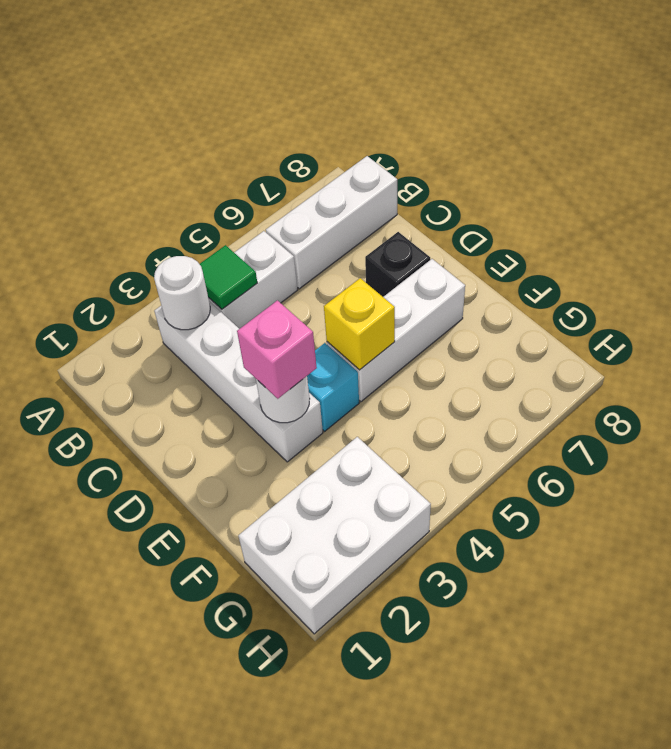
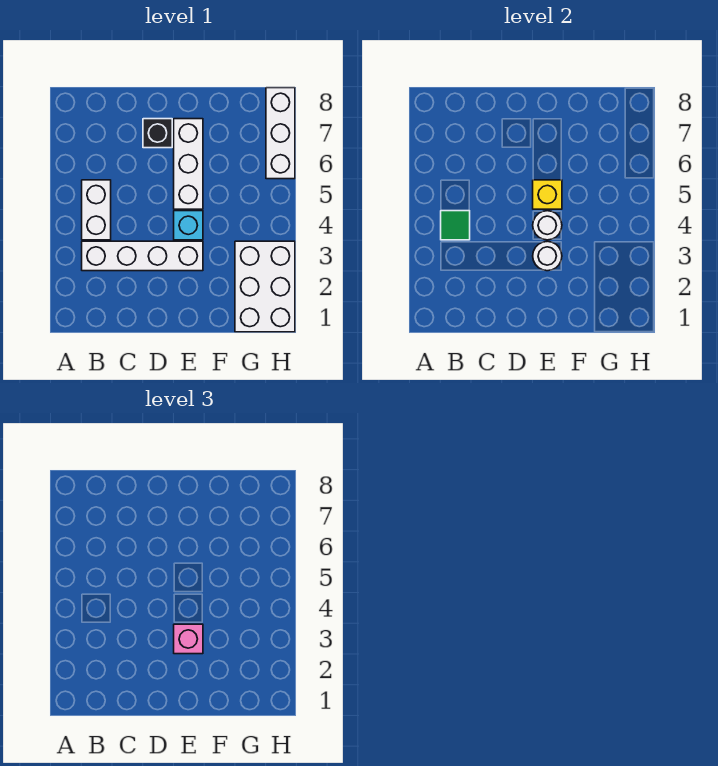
white 1x1 round brick [154,256,210,330] -> white 1x1 round brick moved to [533,211,562,240]
white 1x3 brick [266,156,397,289] -> white 1x3 brick moved to [266,88,295,179]

